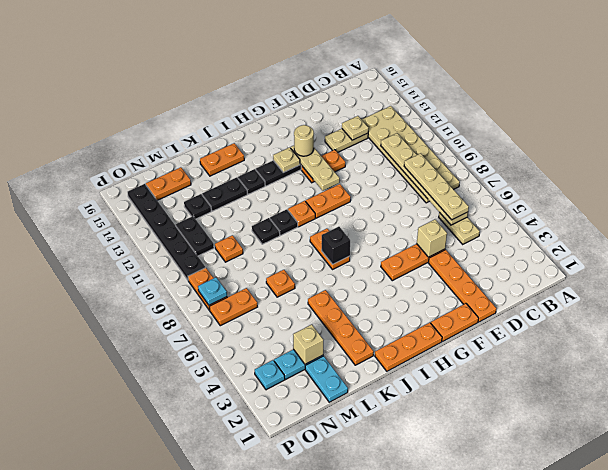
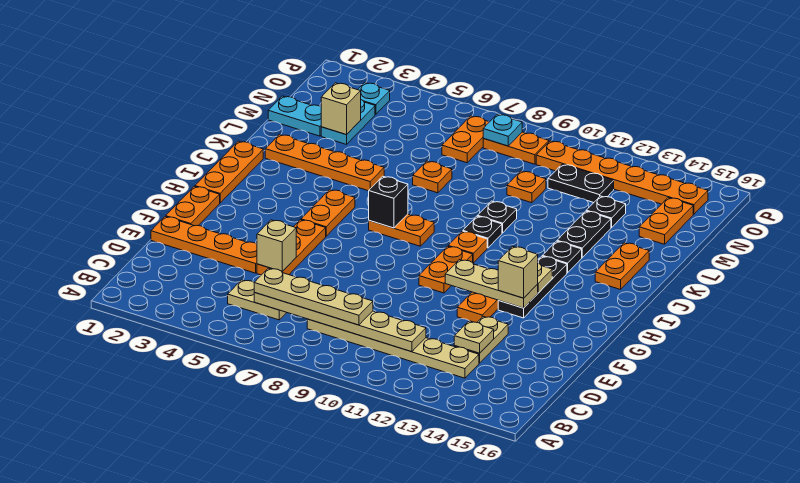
tan 2x6 plate [361,106,460,203] -> tan 1x6 plate [307,319,479,378]
tan 1x1 round brick [294,125,314,156] -> tan 1x1 brick [498,246,538,298]
none -> orange 1x2 plate [301,190,355,236]
black 1x6 plate [128,184,206,280] -> orange 1x6 plate [536,141,708,214]

